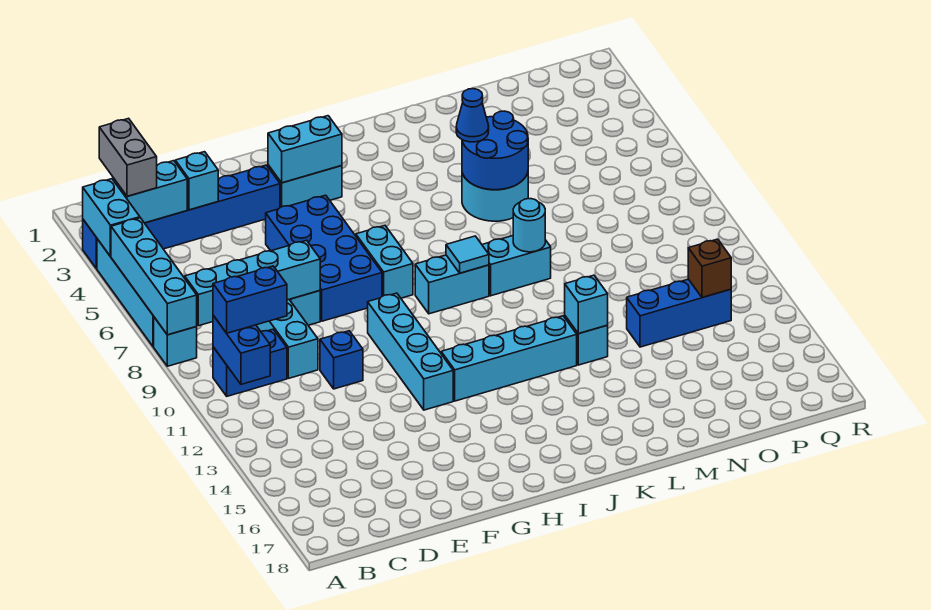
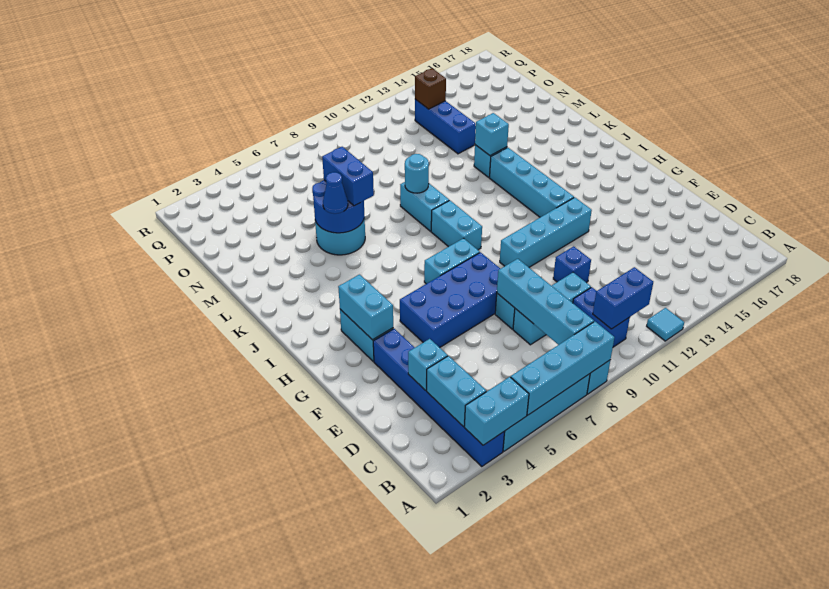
grey 1x2 brick [99,118,157,196] -> none
blue 1x2 brick [213,266,287,333] -> blue 1x2 brick moved to [322,147,374,206]
cyan 1x1 tile [446,236,489,273] -> cyan 1x1 tile moved to [647,308,684,341]

